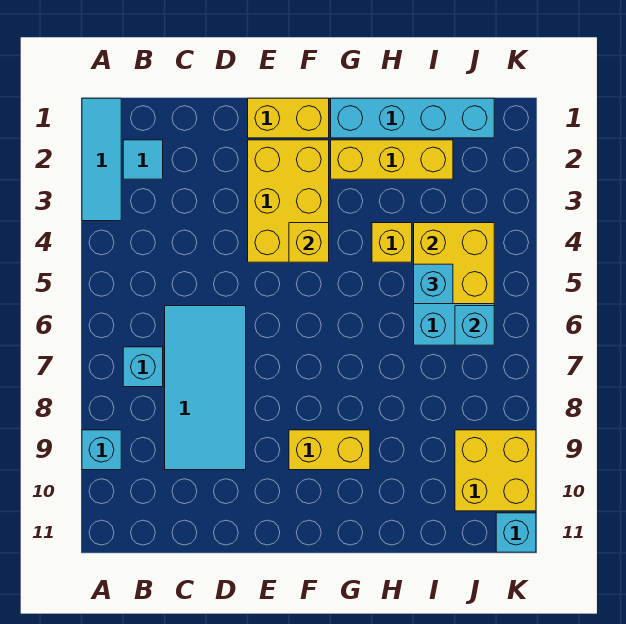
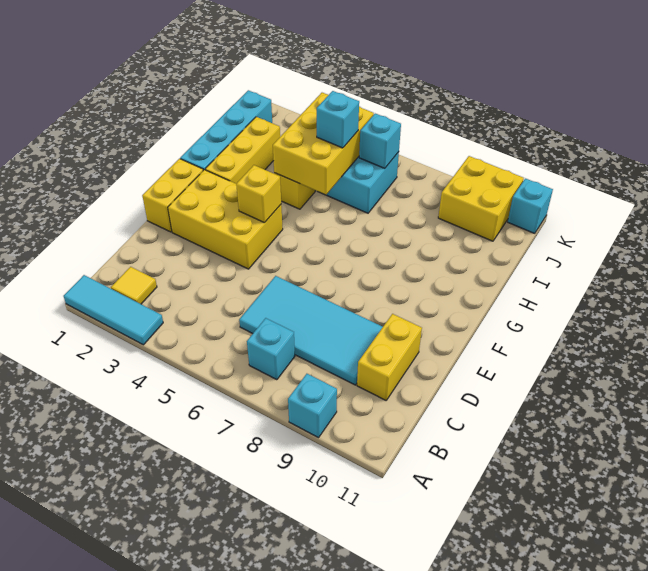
cyan 1x1 tile [123,140,163,179] -> yellow 1x1 tile [111,267,157,304]
yellow 1x2 brick [289,430,370,470] -> yellow 1x2 brick moved to [357,314,422,400]
yellow 2x2 brick [414,223,494,304] -> yellow 2x3 brick [273,93,374,195]

